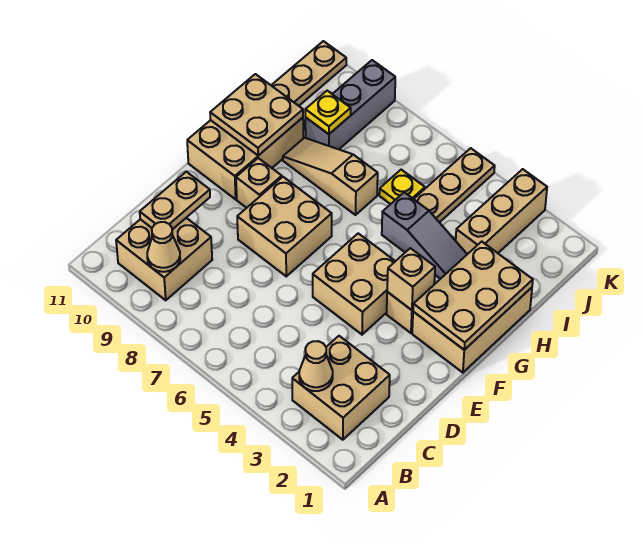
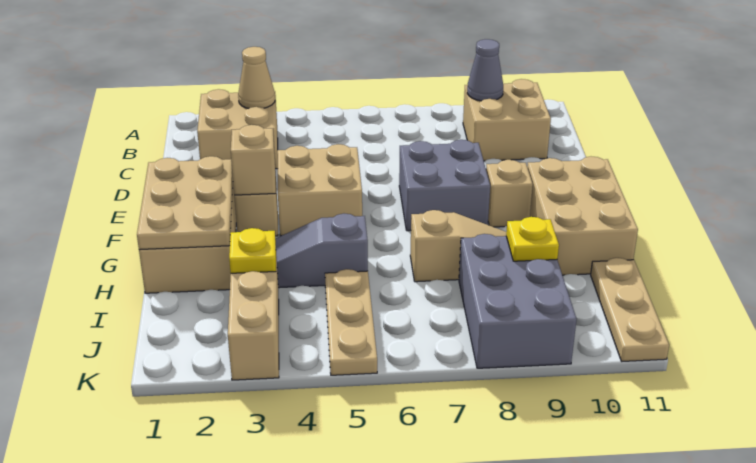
tan 1x1 cone [147,222,180,272] -> grey 1x1 cone [467,39,503,101]
tan 1x2 plate [140,172,210,230] -> none
tan 2x2 brick [237,177,332,276] -> grey 2x2 brick [399,140,490,231]
tan 2x2 plate [210,74,303,156] -> none
yellow 1x1 plate [379,170,425,204] -> yellow 1x1 plate moved to [229,228,276,273]
grey 1x3 brick [305,60,395,149] -> grey 2x3 brick [459,234,577,368]

